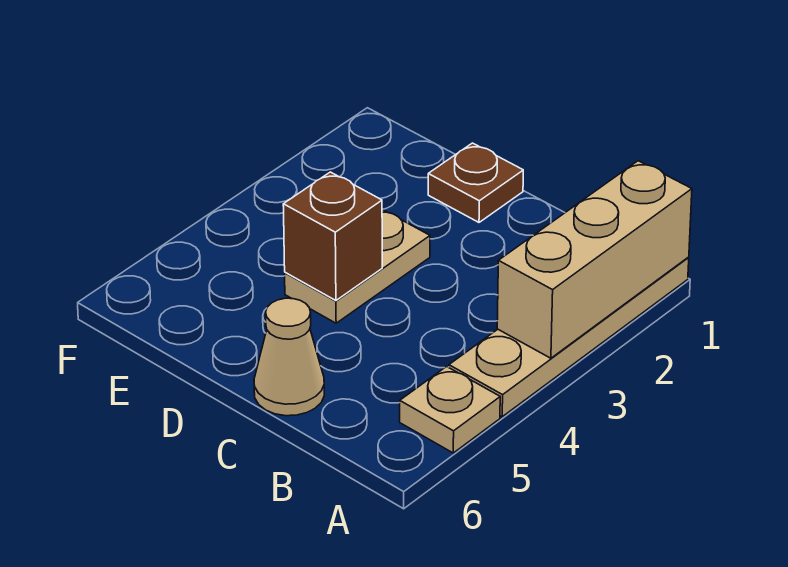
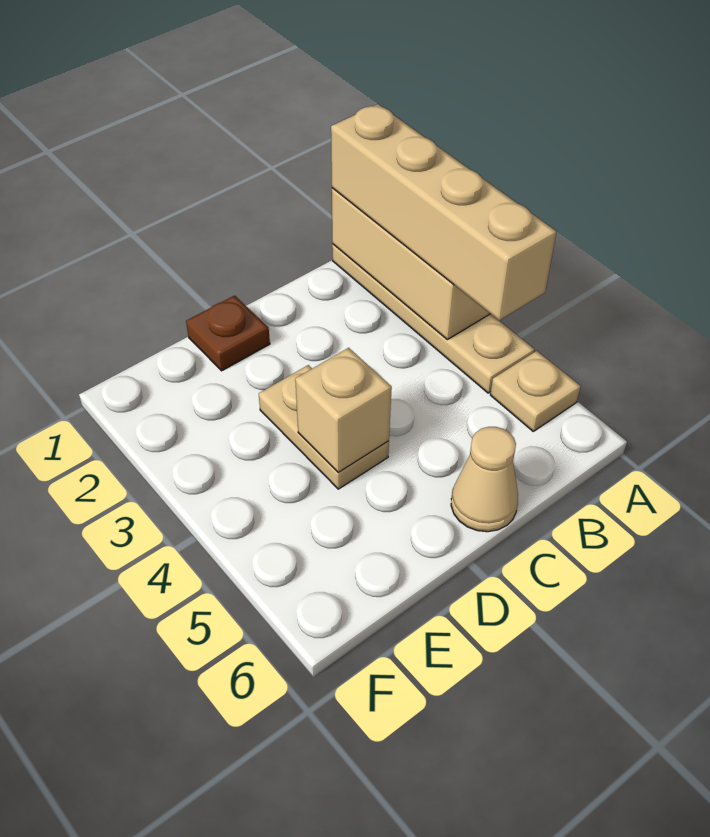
none -> tan 1x4 brick [331,104,557,320]
brown 1x1 brick [283,172,382,301] -> tan 1x1 brick [295,348,392,473]

